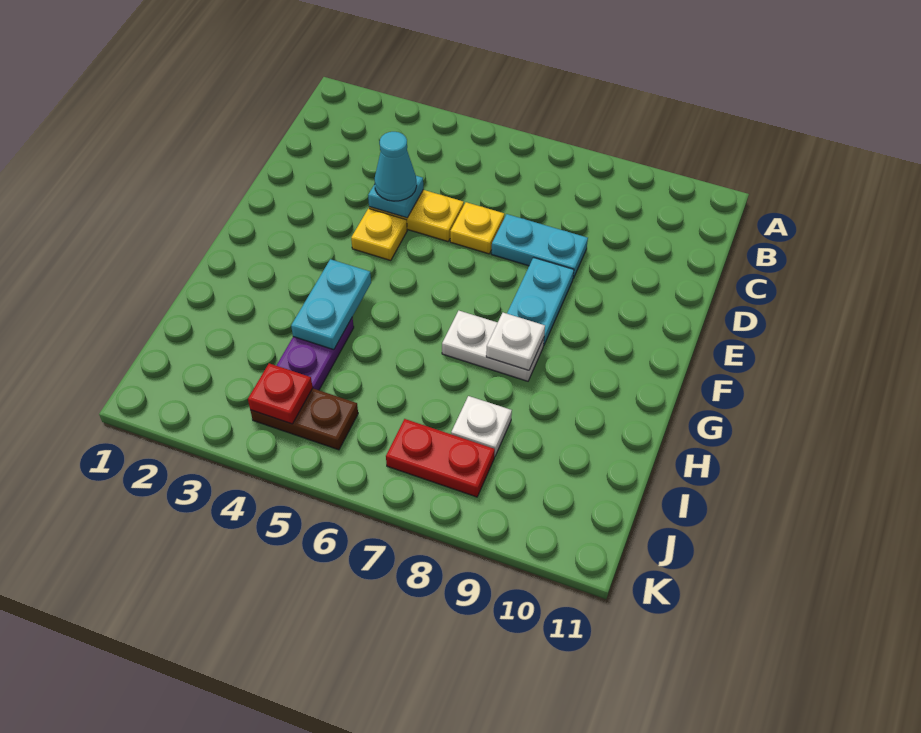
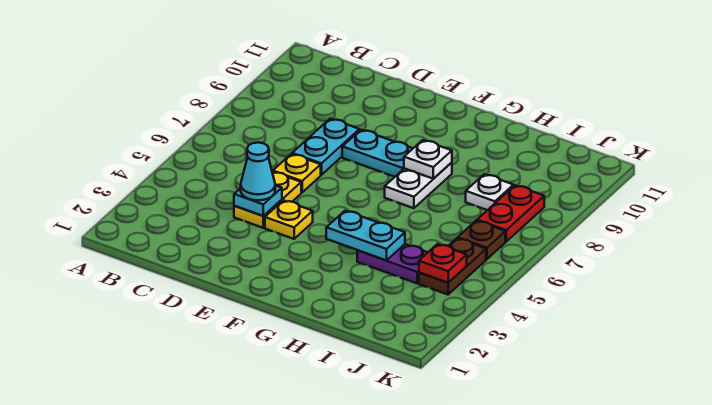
none -> brown 1x1 plate [458,221,505,259]

